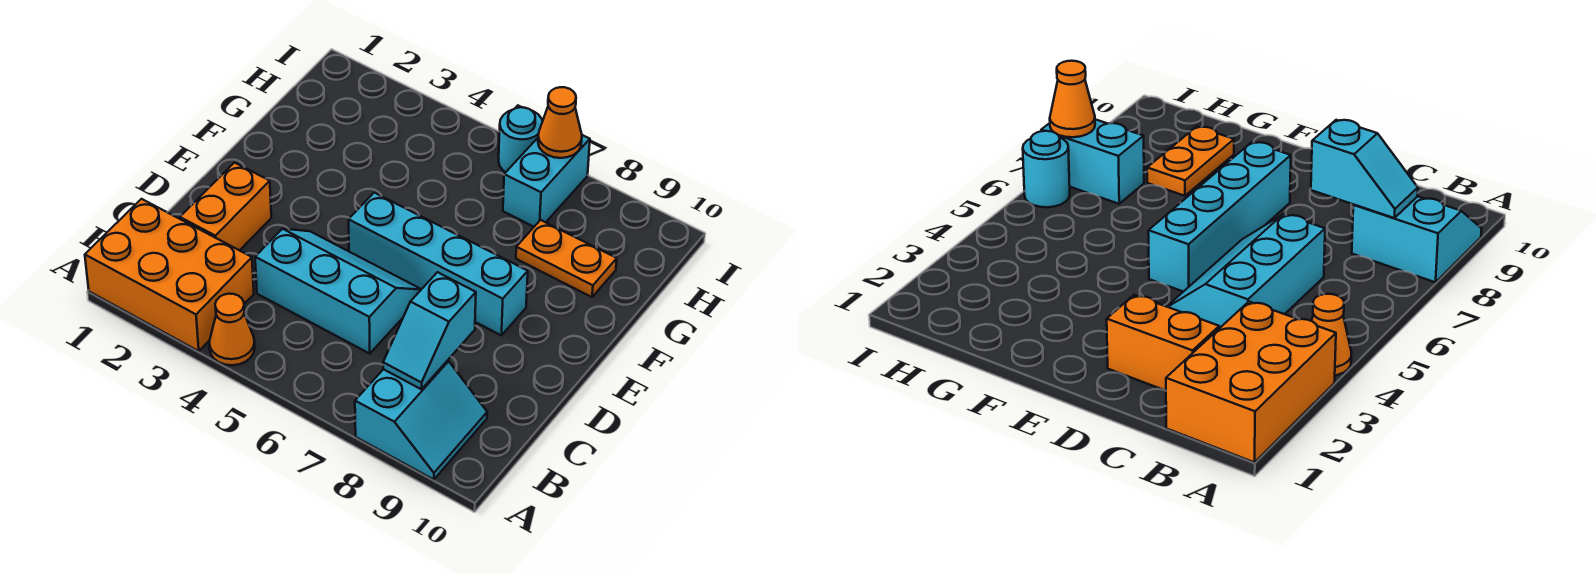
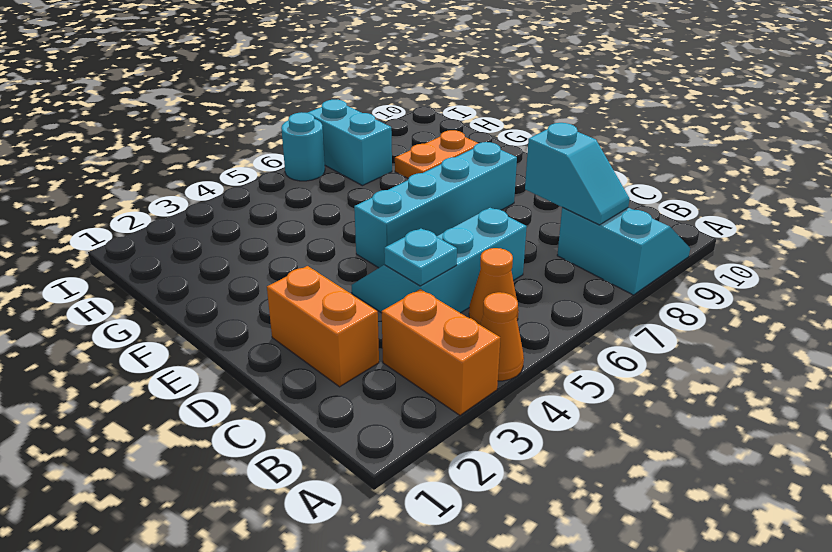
orange 2x3 brick [85,199,254,351] -> orange 1x2 brick [382,289,500,415]
none -> cyan 1x1 plate [384,229,457,286]
orange 1x1 cone [538,87,582,158] -> orange 1x1 cone moved to [469,248,519,325]

